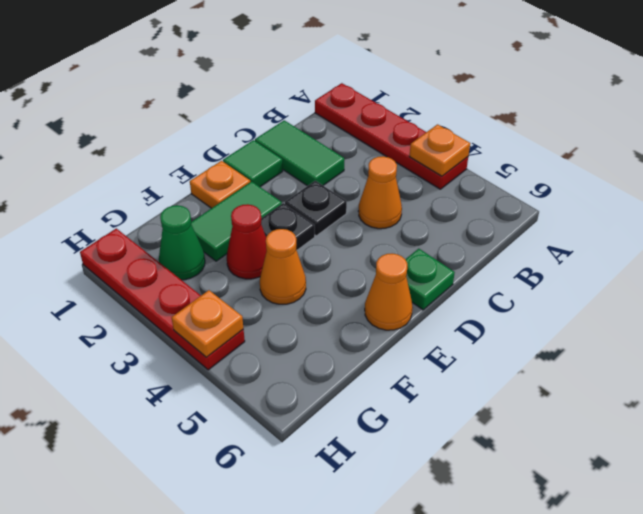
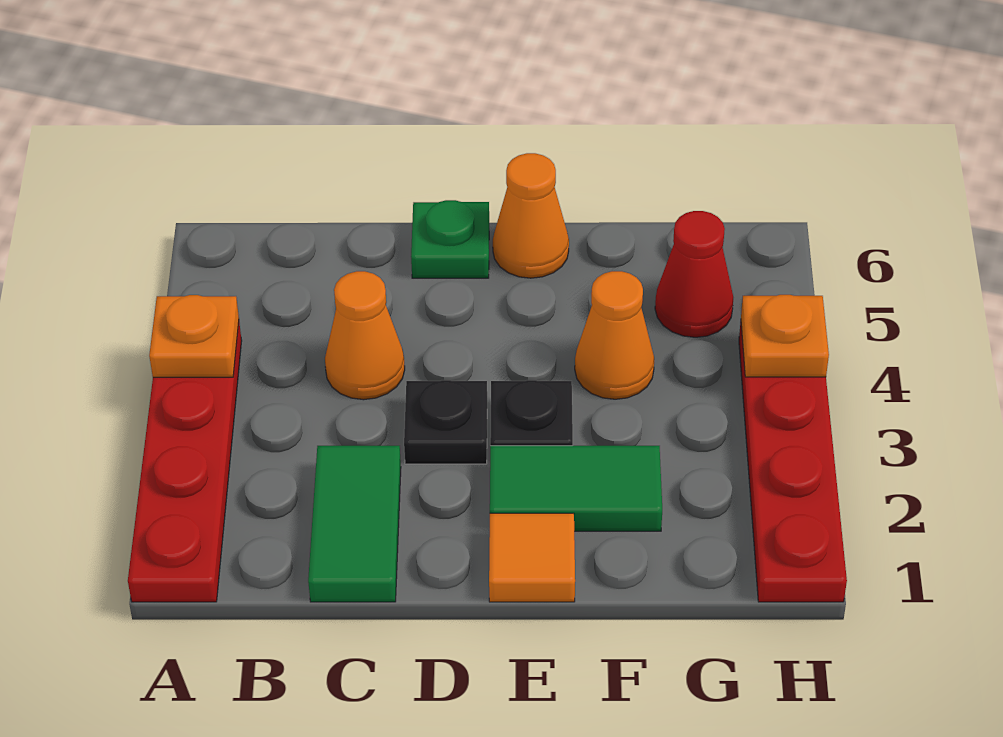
green 1x1 tile [223,140,283,187] -> none
orange 1x1 plate [190,161,250,208] -> orange 1x1 tile [489,513,575,602]
red 1x1 cone [227,204,267,279] -> red 1x1 cone moved to [655,211,733,337]
green 1x1 cone [159,205,205,280] -> none

